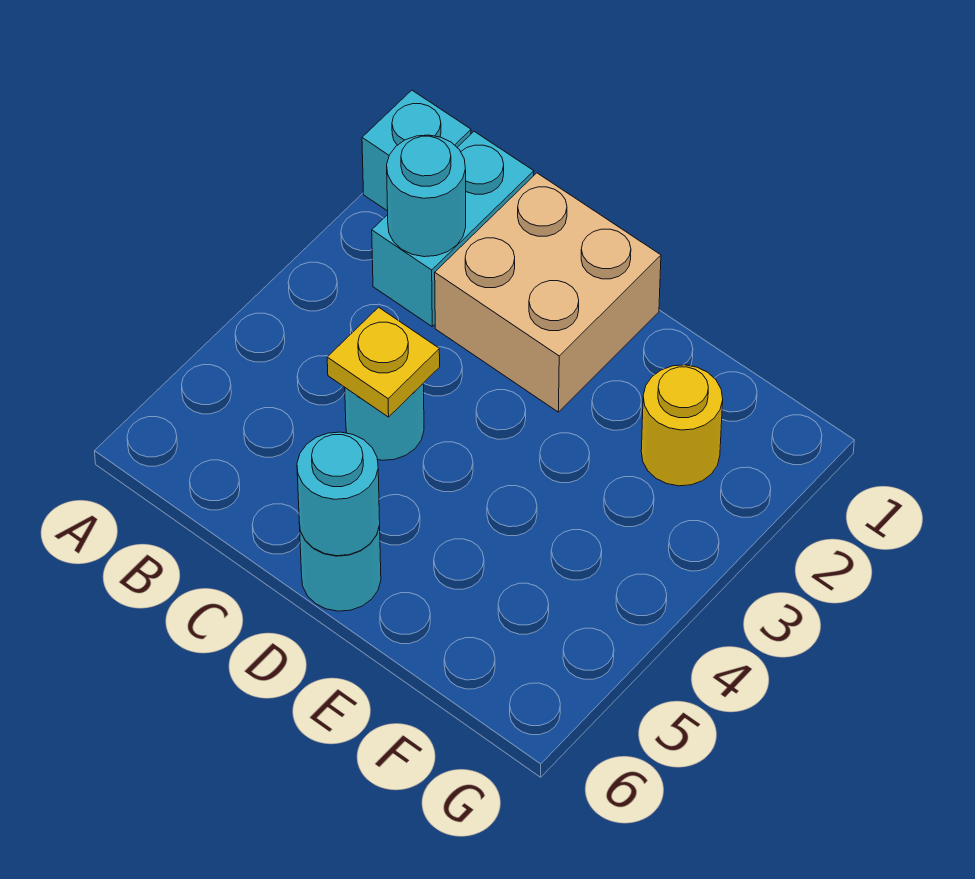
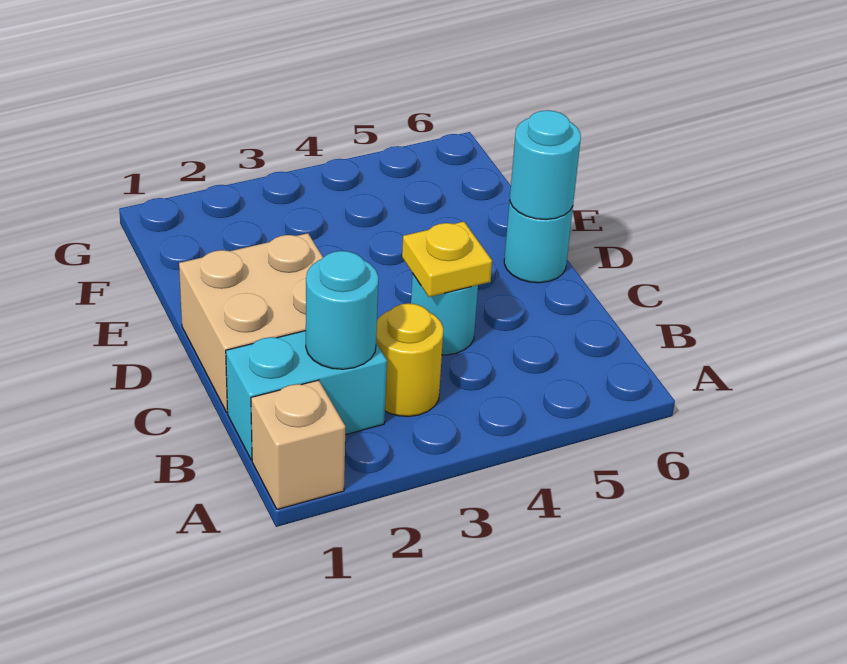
cyan 1x1 brick [362,90,471,211] -> tan 1x1 brick [251,380,346,509]
yellow 1x1 round brick [641,365,723,486] -> yellow 1x1 round brick moved to [376,303,443,417]

